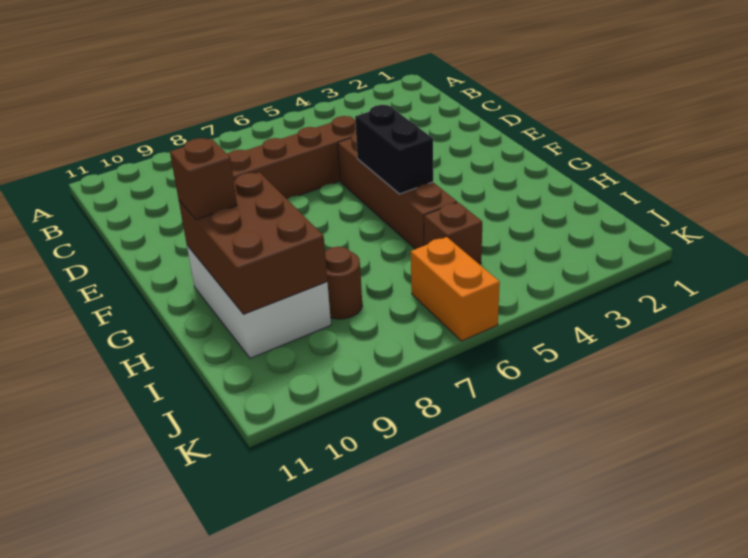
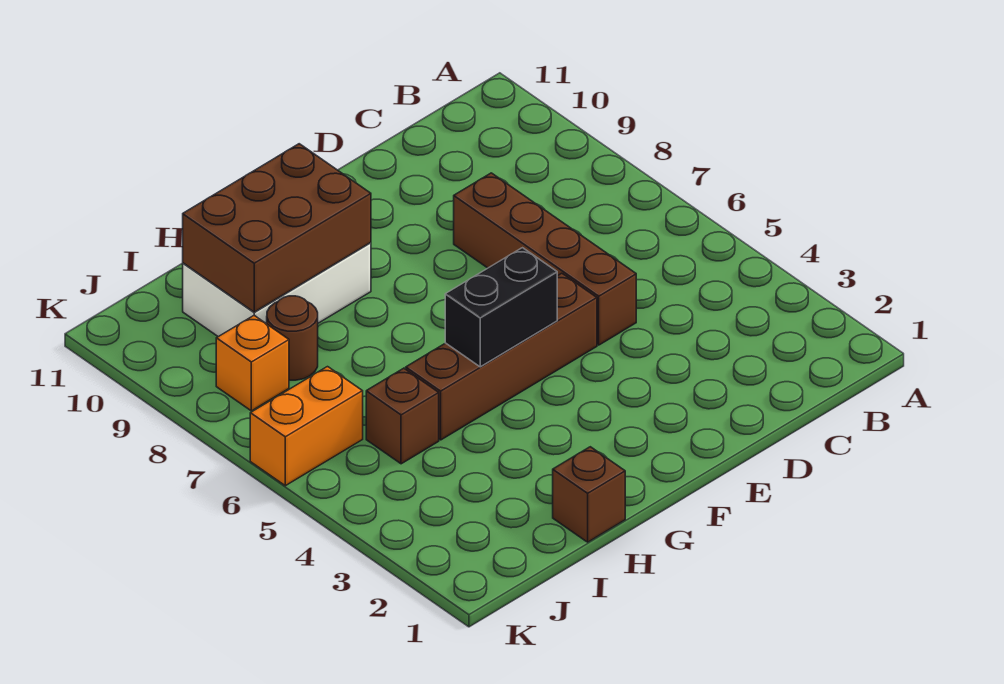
brown 1x1 brick [170,138,237,220] -> brown 1x1 brick moved to [553,447,625,542]
none -> orange 1x1 brick [216,316,289,411]

